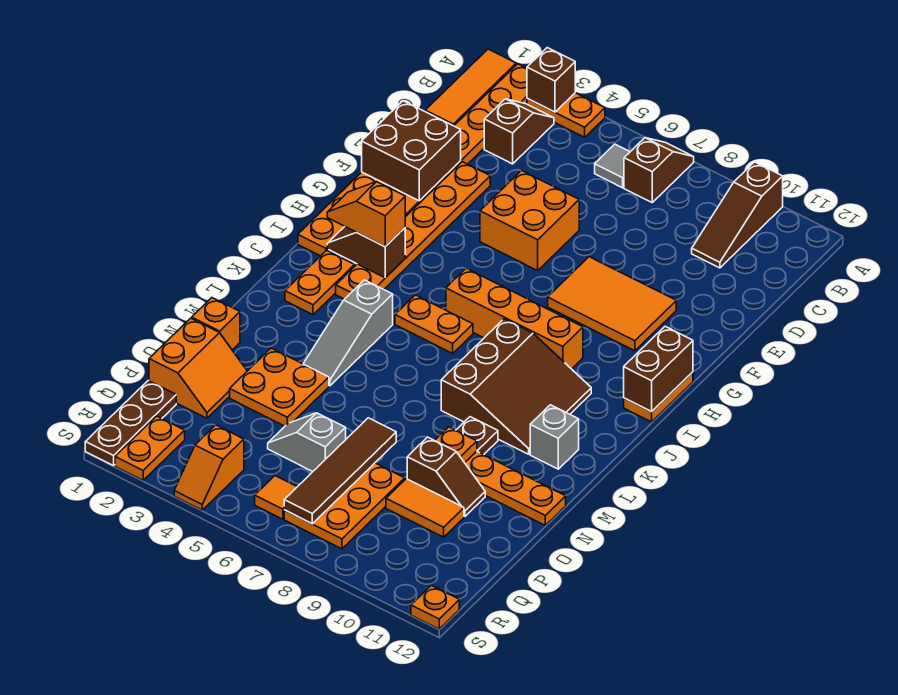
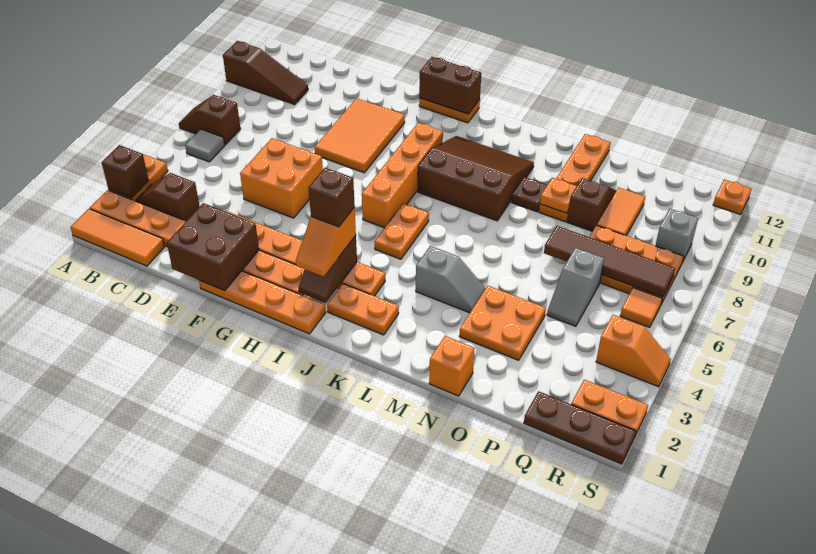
none -> brown 1x1 brick [308,168,355,227]
grey 1x3 slope [303,280,393,386] -> grey 1x2 slope [416,246,486,313]
grey 1x1 brick [530,405,579,469] -> grey 1x1 brick moved to [655,209,698,262]
orange 2x2 slope [149,318,247,418] -> none

